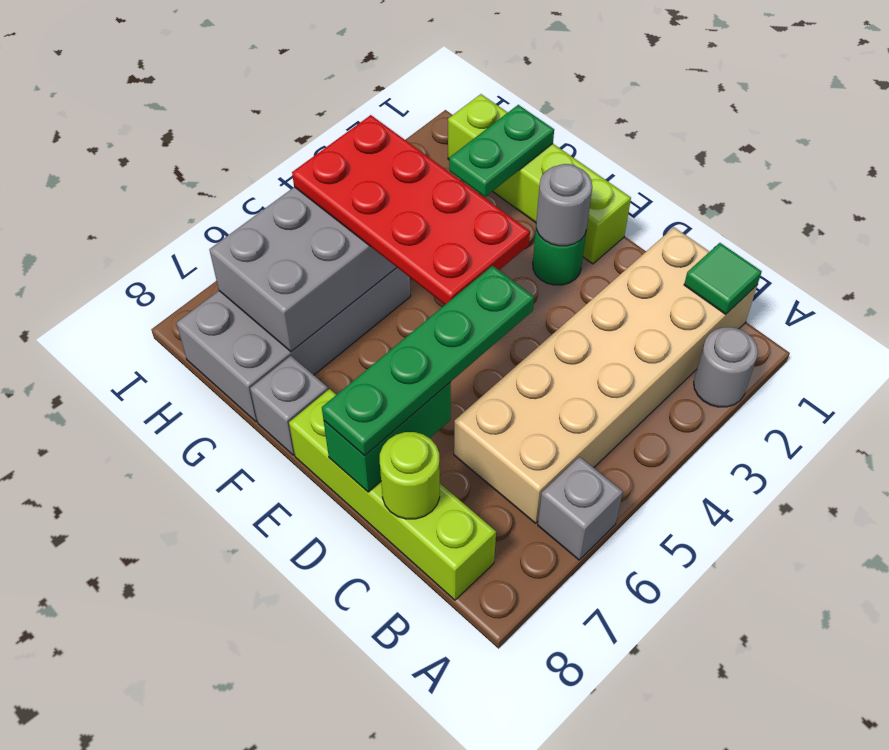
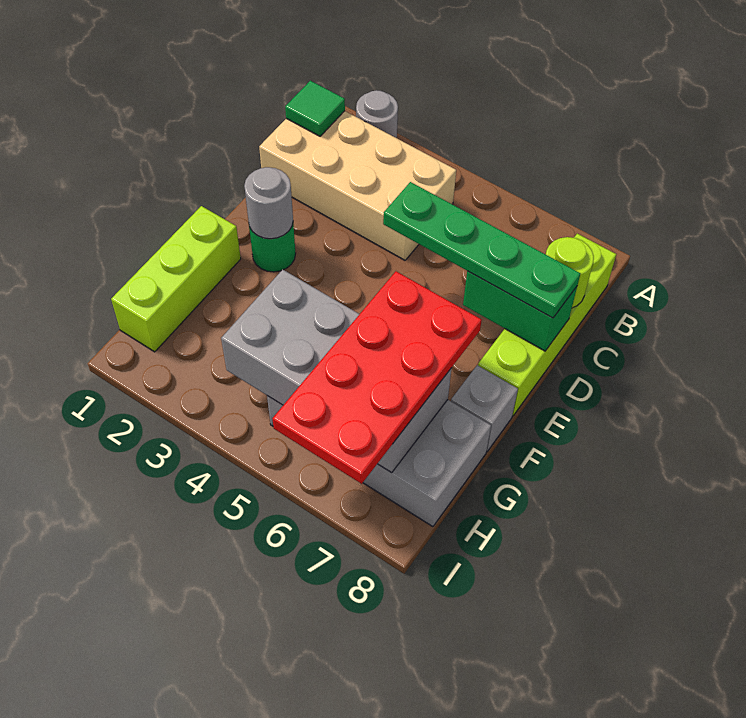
grey 1x1 brick [538,457,623,560] -> none
tan 2x6 brick [454,227,757,523] -> tan 2x4 brick [259,111,456,260]
lime 1x4 brick [448,94,631,264] -> lime 1x3 brick [111,206,241,352]
red 2x4 plate [292,115,530,305] -> red 2x4 plate moved to [272,271,482,484]
green 1x2 plate [449,105,554,197] -> none

